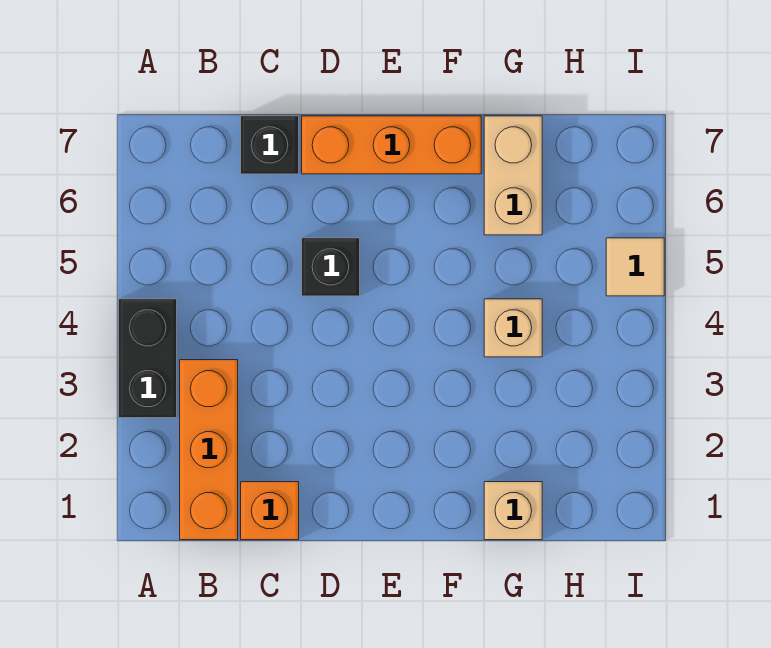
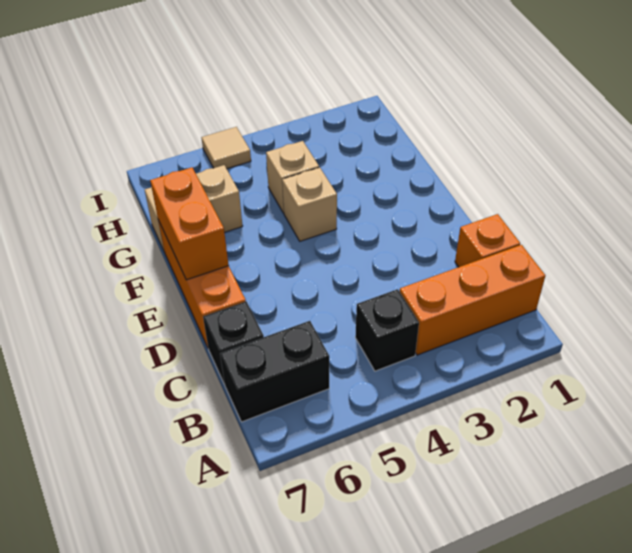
black 1x2 brick [119,299,177,418] -> black 1x2 brick moved to [220,321,329,422]
black 1x1 brick [302,238,360,296] -> black 1x1 brick moved to [355,289,419,371]
none -> orange 1x2 brick [150,168,229,280]
tan 1x1 brick [484,482,542,540] -> tan 1x1 brick moved to [282,167,337,241]

